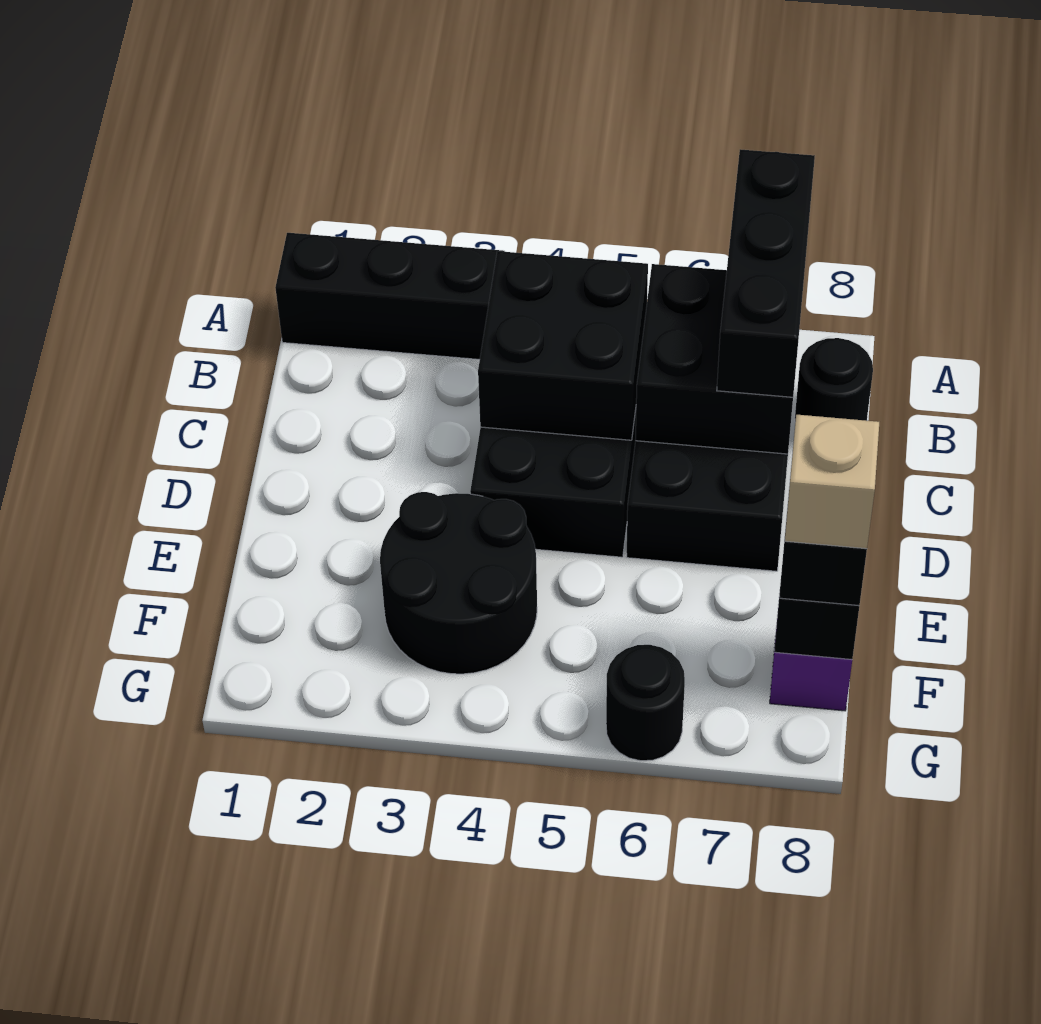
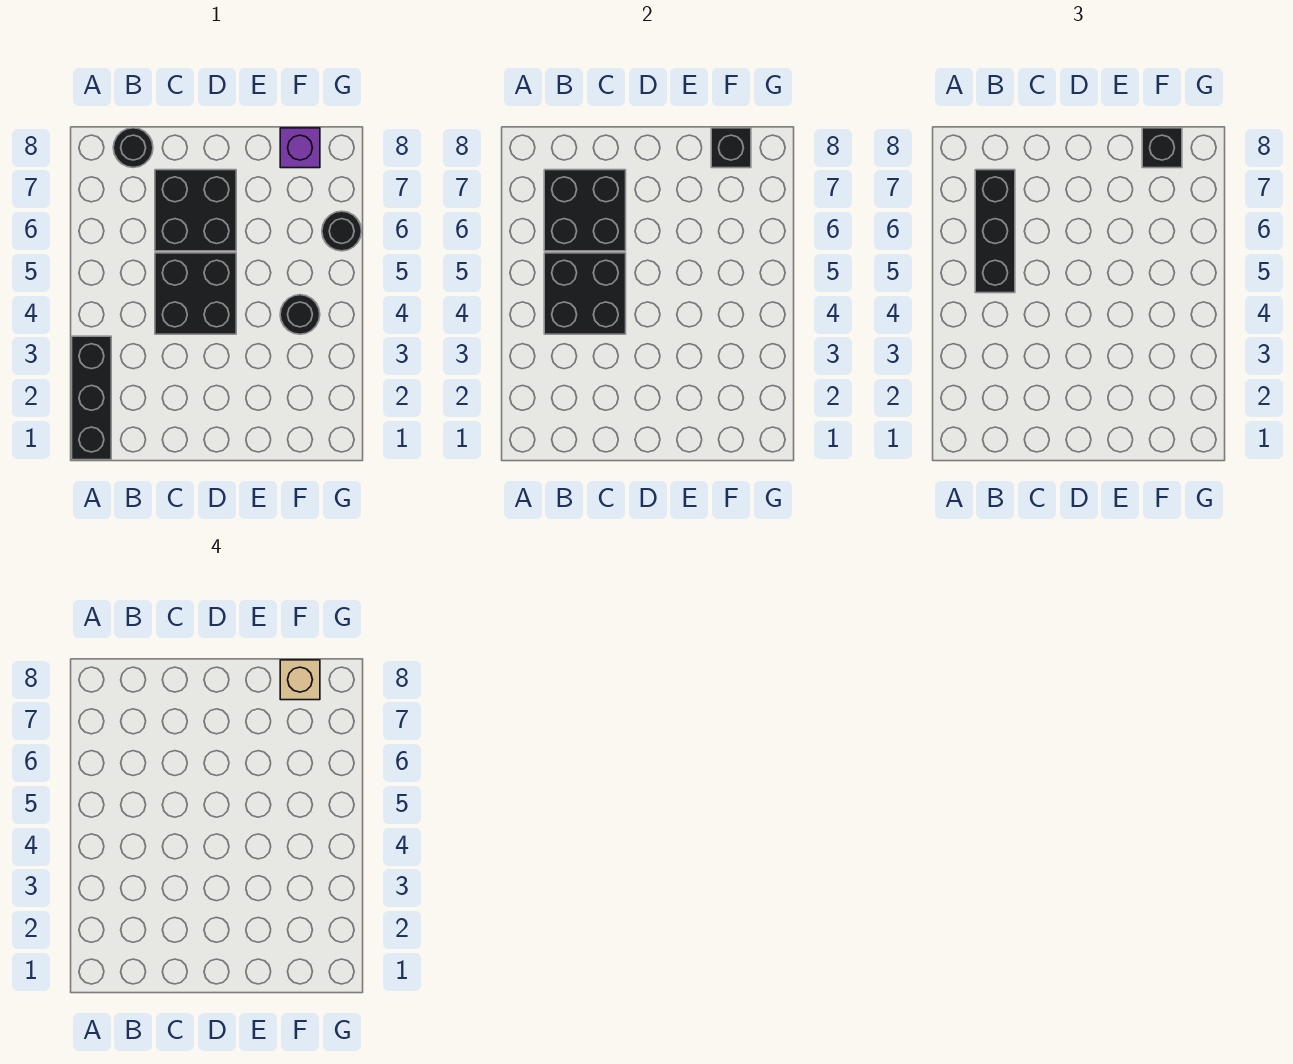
black 1x3 brick [717,149,815,397] -> black 1x3 brick turned to [975,170,1015,293]
black 2x2 round brick [380,492,537,674] -> black 1x1 round brick [280,295,320,334]

